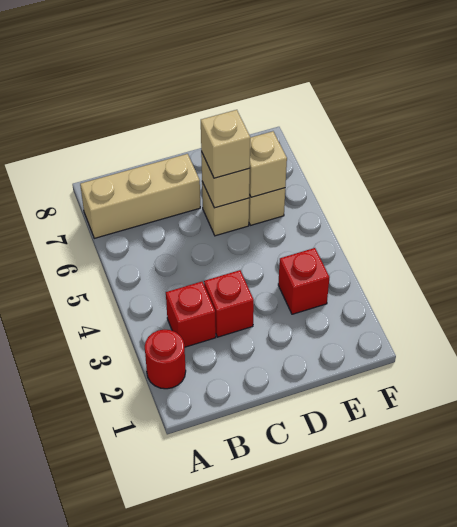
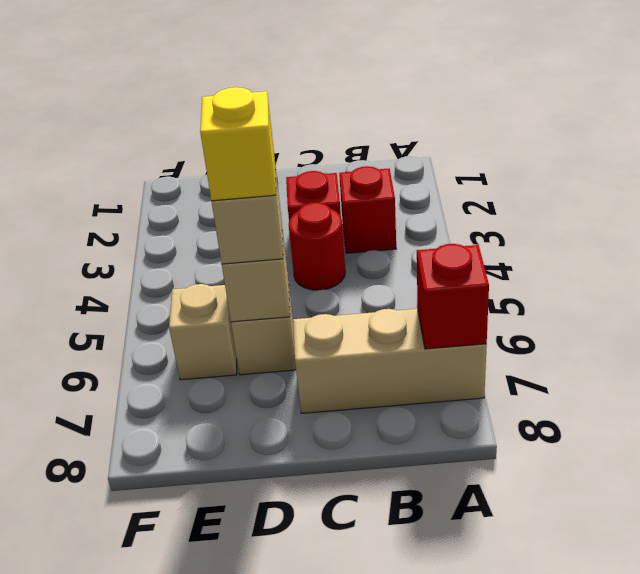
red 1x1 round brick [145,330,186,389] -> red 1x1 round brick moved to [289,203,345,290]
none -> yellow 1x1 brick [200,87,276,201]
red 1x1 brick [278,248,329,314] -> red 1x1 brick moved to [417,244,489,349]
tan 1x1 brick [249,131,287,197] -> none

